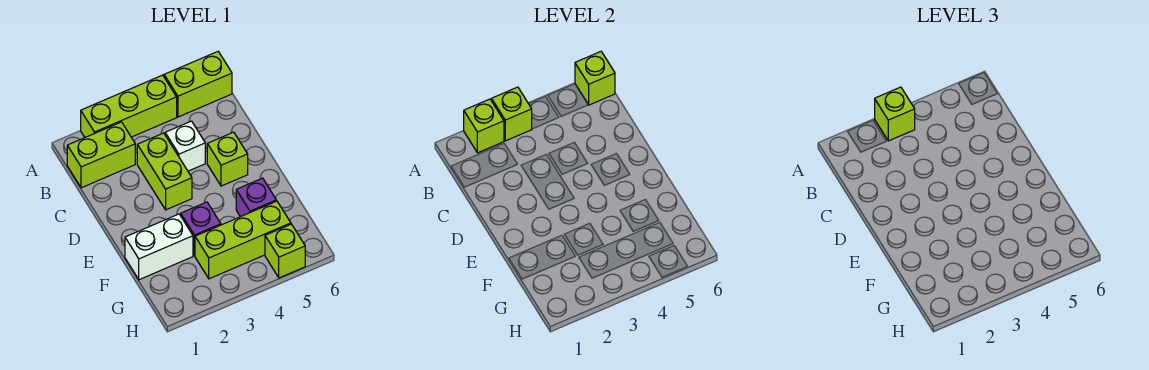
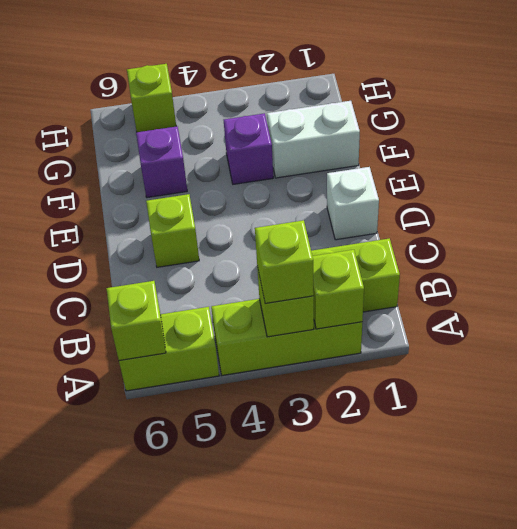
lime 1x2 brick [137,133,192,210] -> none
white 1x1 brick [165,121,205,171] -> white 1x1 brick moved to [327,167,379,240]
lime 1x3 brick [195,201,291,279] -> none

